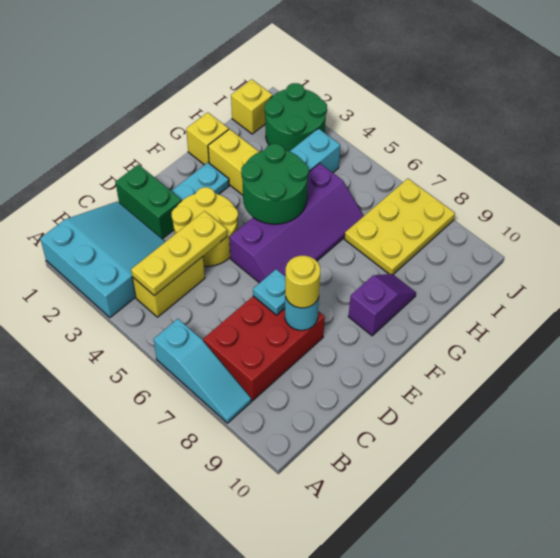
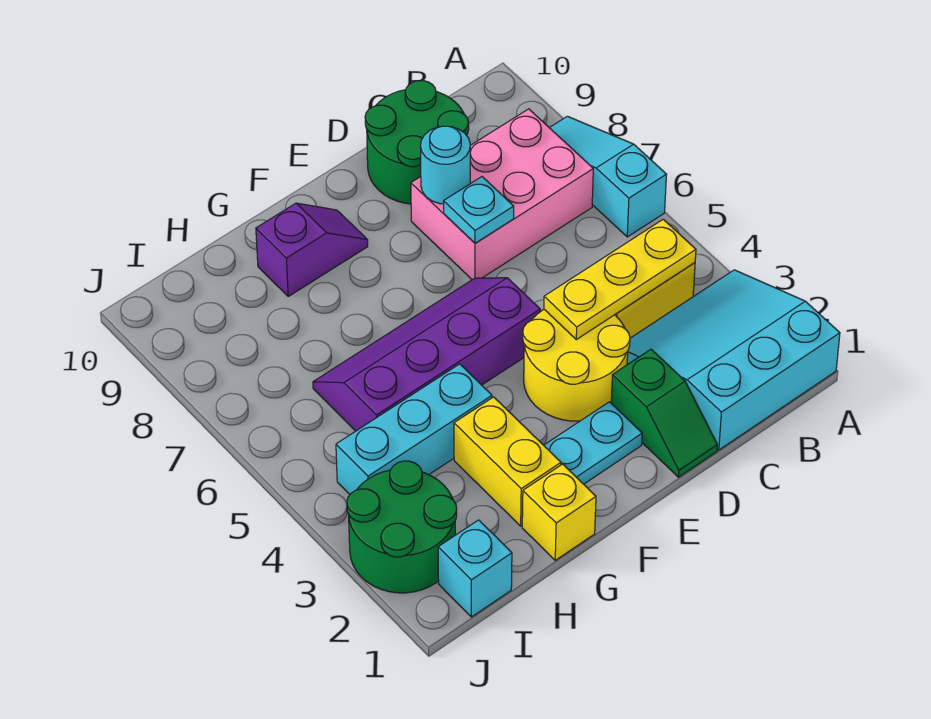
cyan 3x3 slope [40,202,165,318] -> cyan 3x3 slope turned to [627,270,840,450]
red 2x3 brick [203,296,325,401] -> pink 2x3 brick [411,109,593,280]
green 1x2 brick [116,164,181,239] -> green 1x2 slope [611,349,717,477]
yellow 1x1 round brick [285,256,320,308] -> none
green 2x2 round brick [241,144,309,224] -> green 2x2 round brick moved to [365,81,469,204]
purple 1x2 slope [348,274,416,336] -> purple 1x2 slope turned to [256,203,368,296]
yellow 2x3 plate [345,179,455,274] -> none
yellow 1x1 brick [231,79,272,134] -> cyan 1x1 brick [438,520,512,617]

